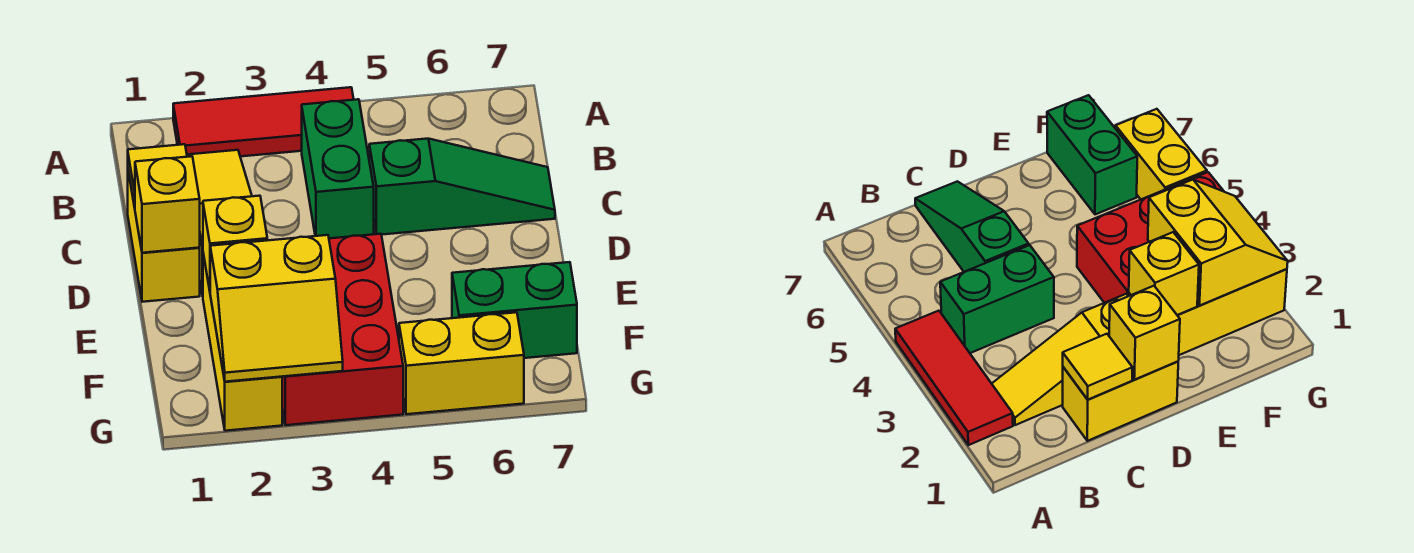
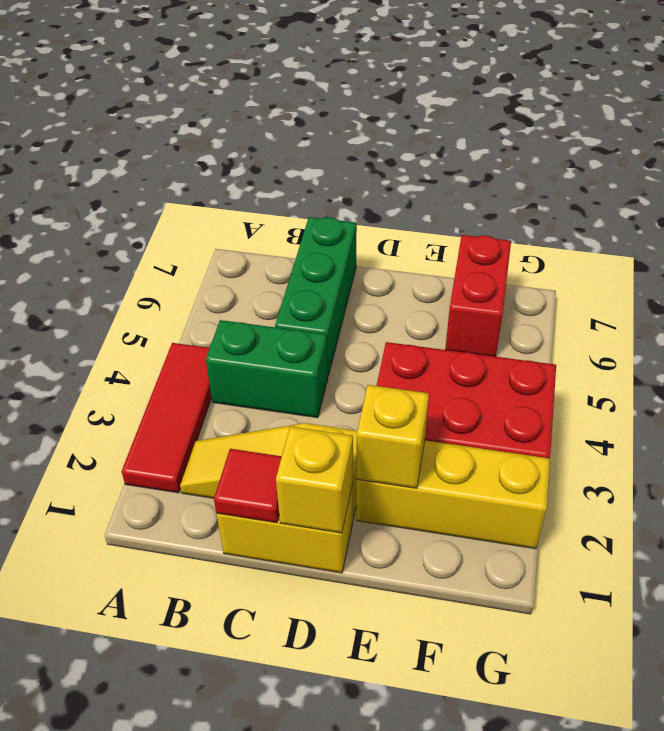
yellow 1x1 tile [128,144,187,207] -> red 1x1 tile [214,449,282,523]
green 1x3 slope [369,139,555,235] -> green 1x3 brick [275,217,357,375]
yellow 2x2 slope [210,235,343,382] -> none
green 1x2 brick [452,262,577,358] -> red 1x2 brick [445,235,511,357]
yellow 1x2 brick [399,312,524,414] -> none

